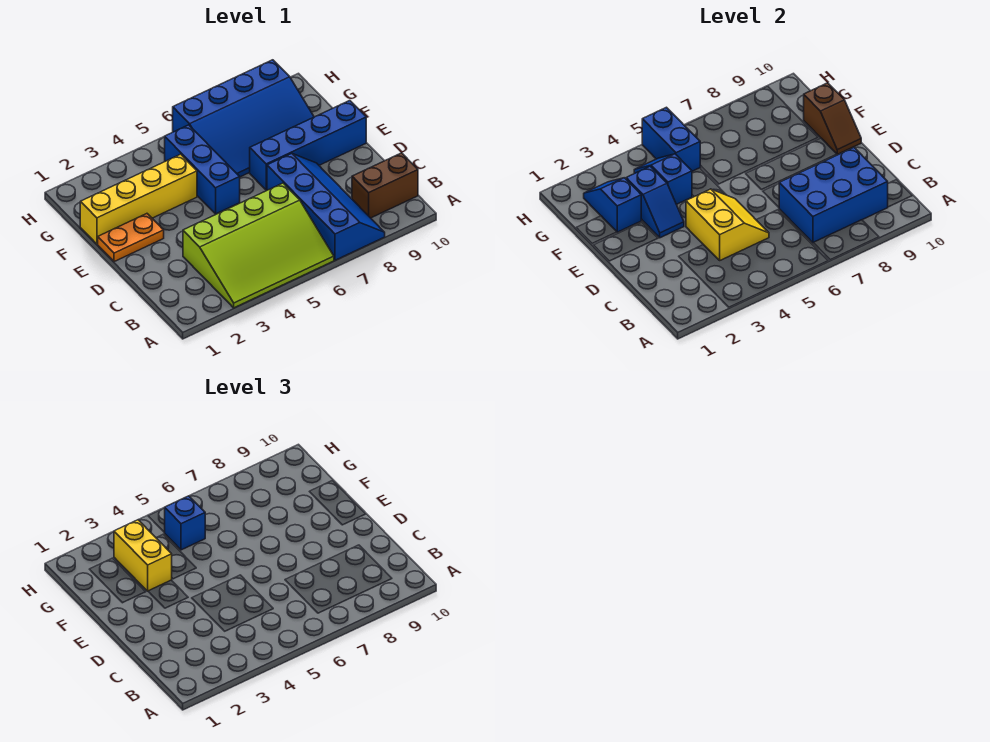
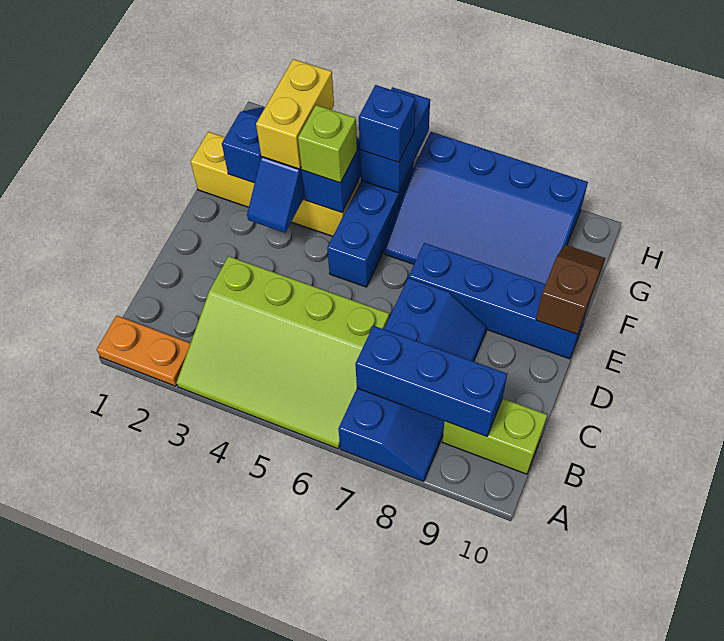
blue 2x3 brick [779,148,888,243] -> blue 1x3 brick [355,326,507,436]
brown 1x2 brick [352,153,418,218] -> lime 1x2 brick [442,398,547,474]
yellow 2x2 slope [686,189,769,260] -> none
orange 1x2 plate [98,214,164,262] -> orange 1x2 plate moved to [97,316,190,386]
brown 1x2 slope [804,83,861,154] -> brown 1x2 slope turned to [536,245,605,334]
none -> lime 1x1 brick [298,105,357,183]

